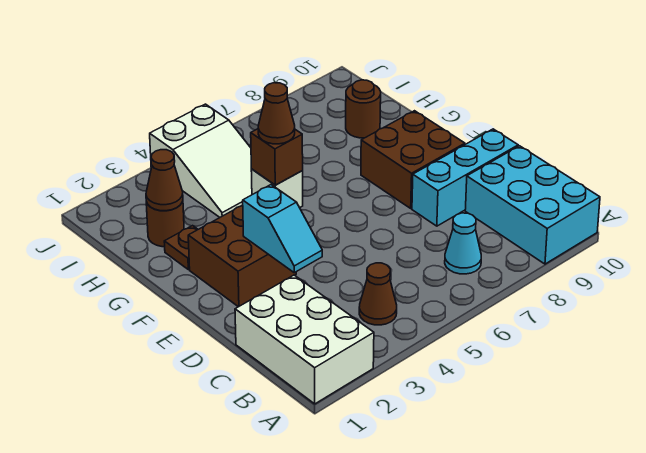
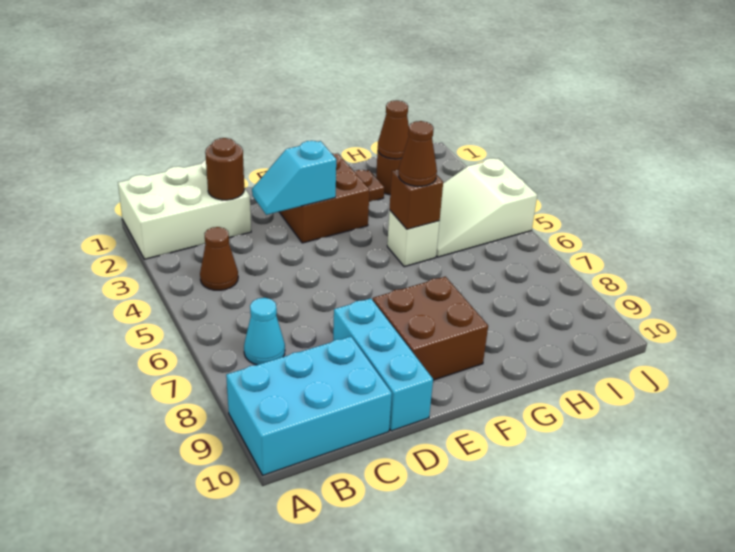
brown 1x1 round brick [346,80,381,138] -> brown 1x1 round brick moved to [205,138,244,200]

